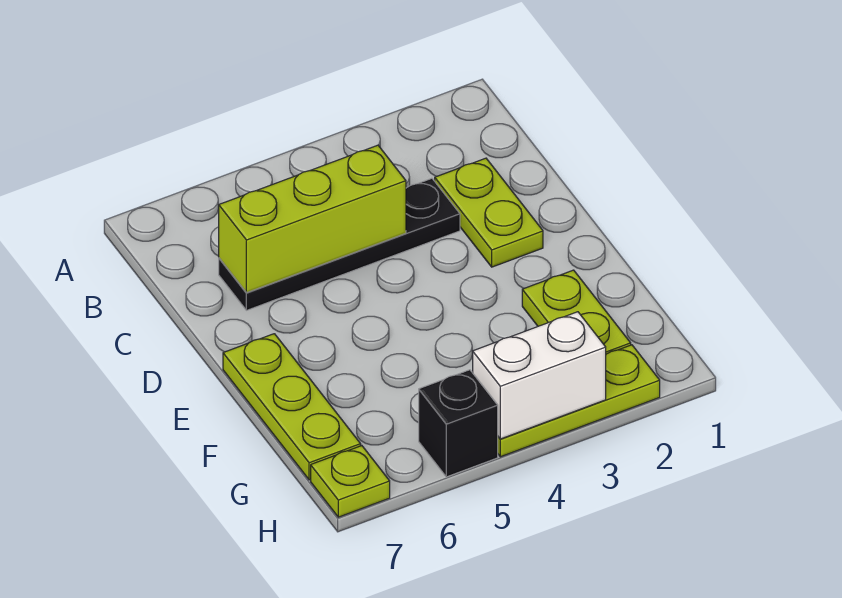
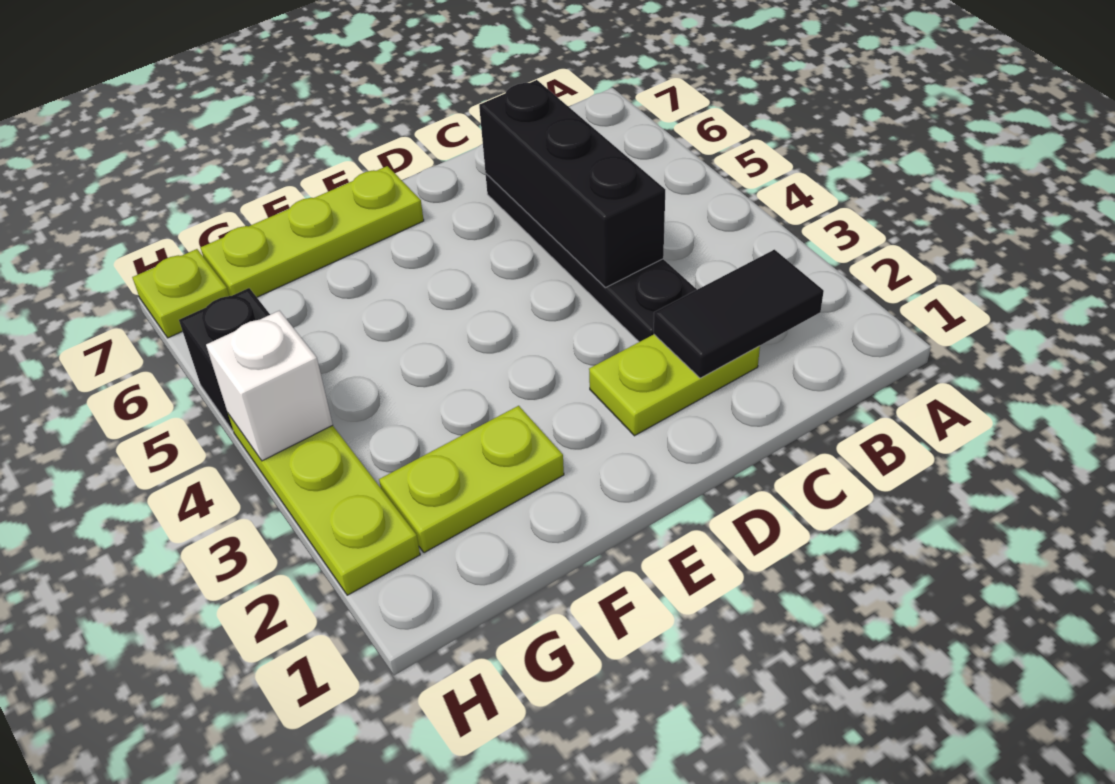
none -> black 1x2 tile [654,250,824,378]
lime 1x3 brick [219,145,406,293] -> black 1x3 brick [479,80,665,288]
white 1x2 brick [473,312,606,439] -> white 1x1 brick [206,311,333,461]

